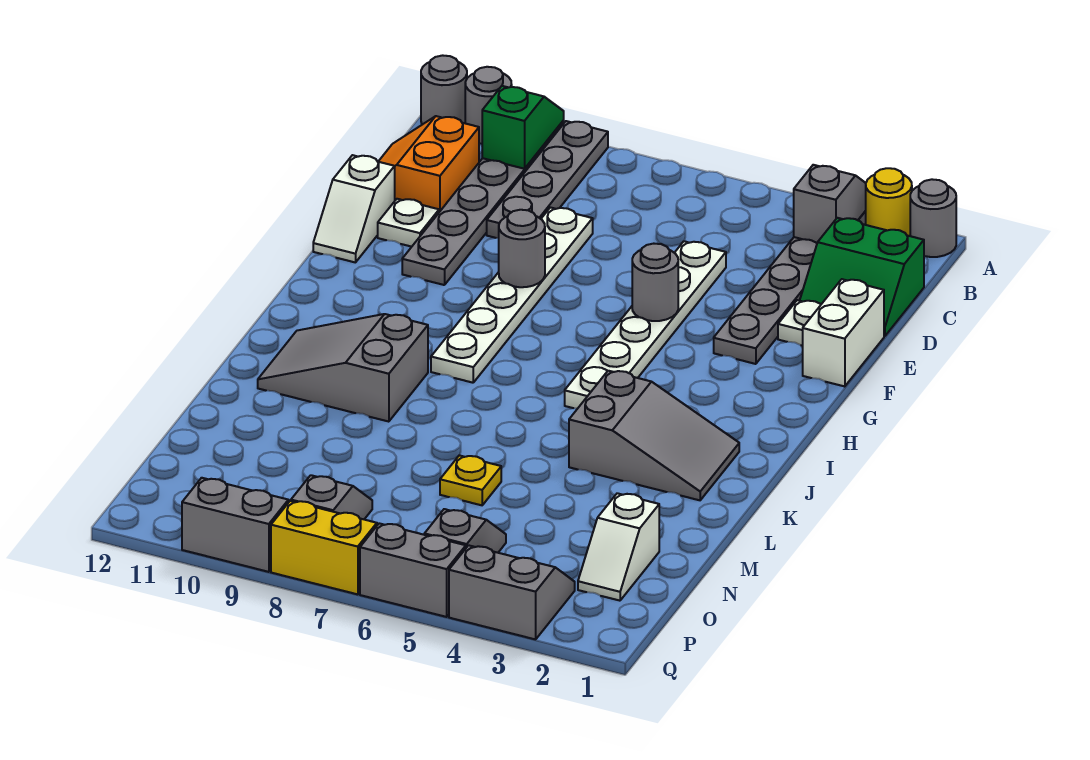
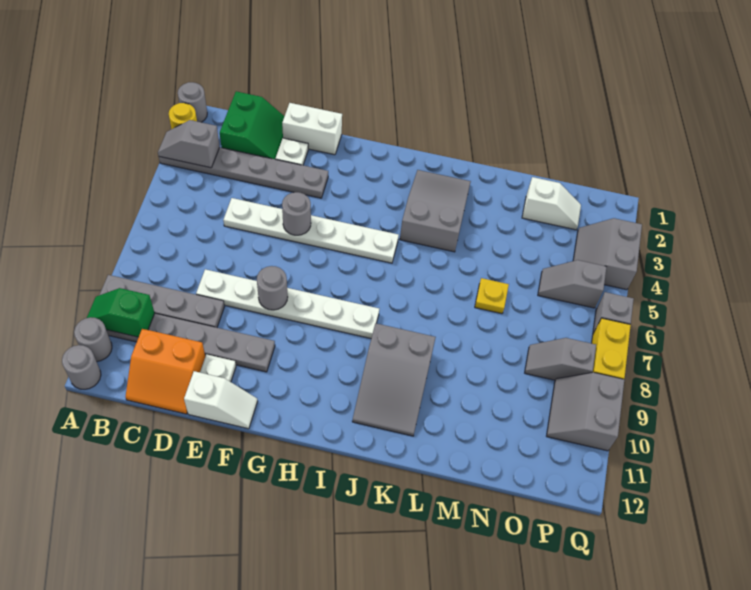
grey 1x2 brick [360,523,466,617] -> grey 1x1 brick [593,292,634,333]

